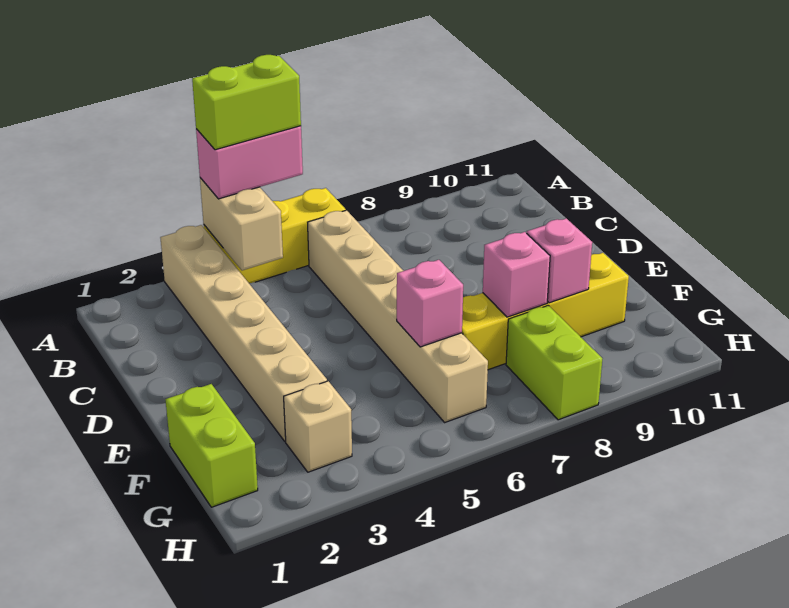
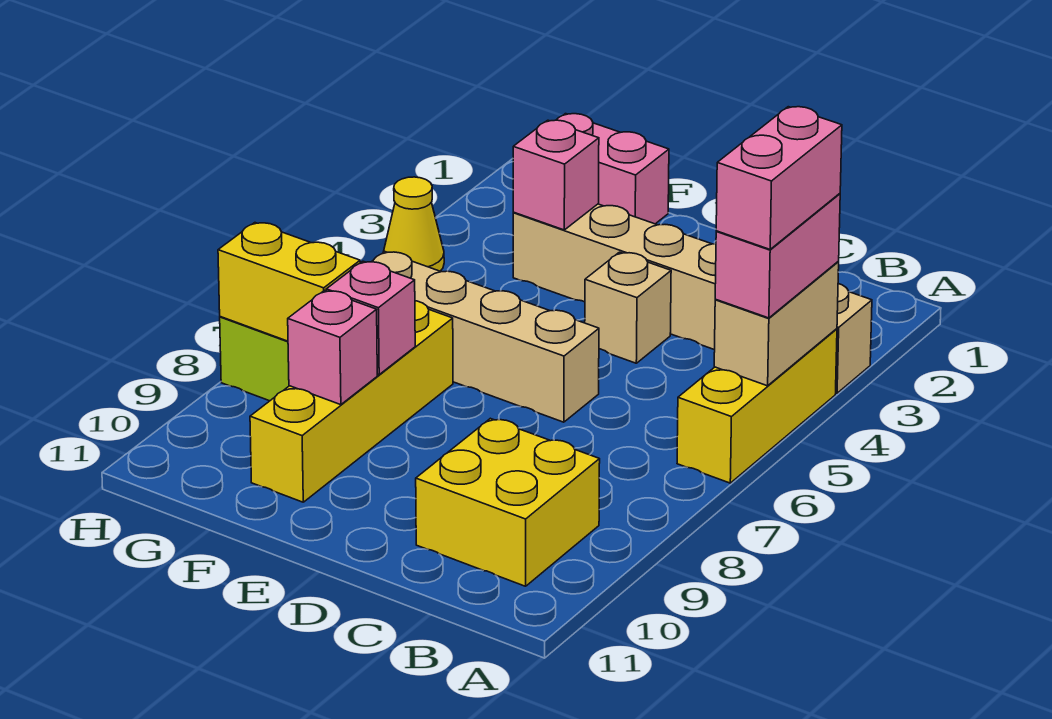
tan 1x2 brick [200,178,283,270] -> tan 1x2 brick turned to [714,262,839,386]
lime 1x2 brick [192,55,301,150] -> pink 1x2 brick [716,107,842,249]
tan 1x6 brick [308,210,488,422] -> tan 1x4 brick [372,252,599,422]
none -> yellow 2x2 brick [416,418,600,586]
lime 1x2 brick [165,384,258,507] -> pink 1x2 brick [557,114,669,224]
pink 1x1 brick [397,260,463,347] -> pink 1x1 brick moved to [513,120,599,230]
tan 1x1 brick [284,381,352,472] -> tan 1x1 brick moved to [585,252,671,363]
none -> yellow 1x2 brick [218,223,360,341]
none -> yellow 1x1 cone [384,177,444,271]

